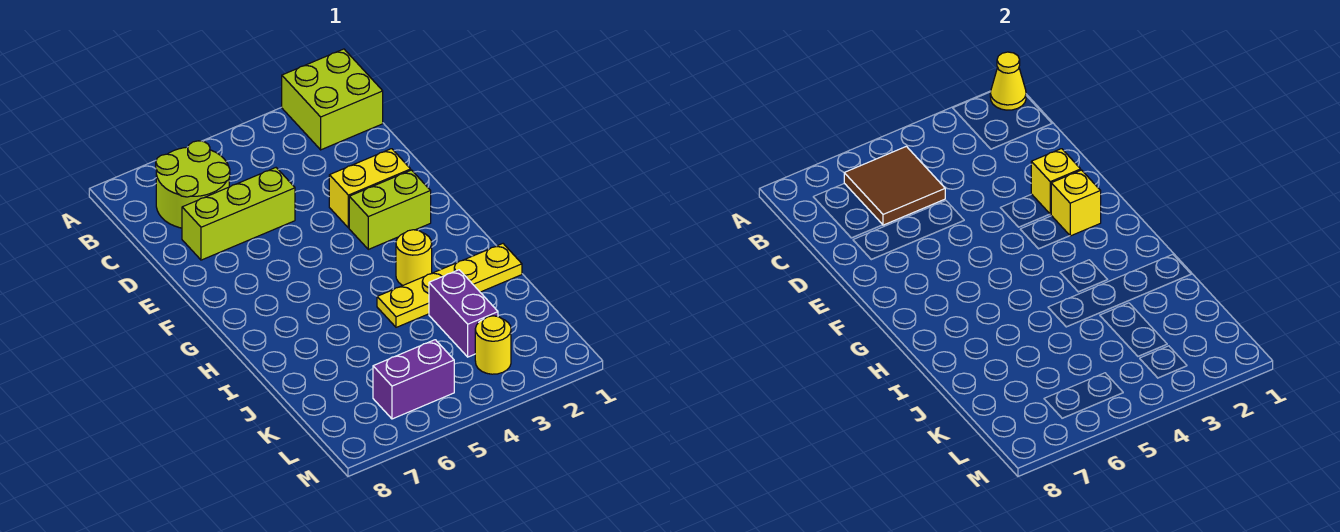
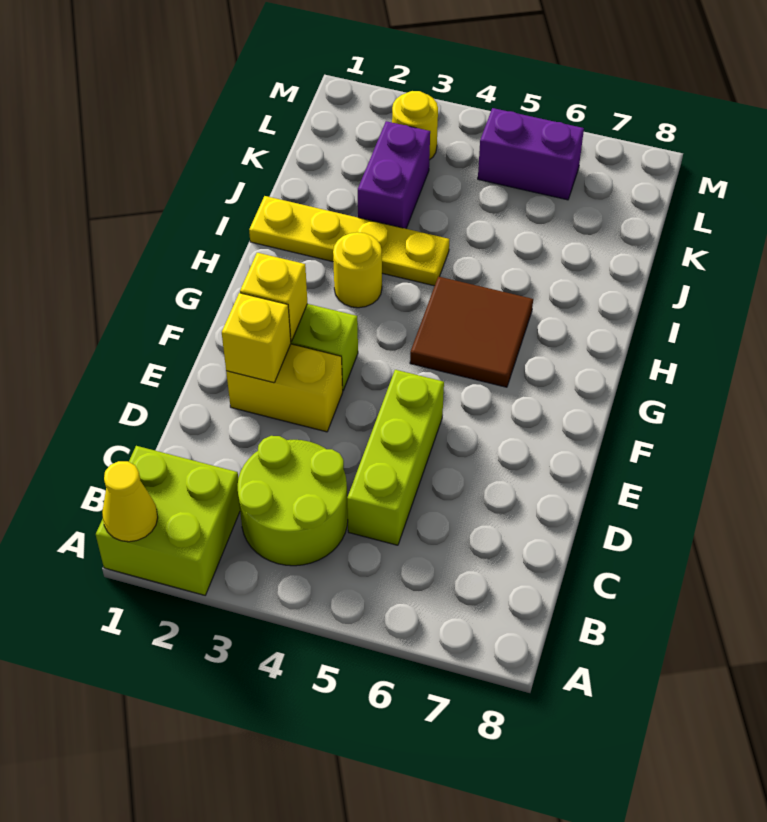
brown 2x2 tile [844,146,945,225] -> brown 2x2 tile moved to [410,276,533,387]
lime 2x2 round brick [156,141,230,228] -> lime 2x2 round brick moved to [238,436,348,566]
lime 1x3 brick [182,168,295,260] -> lime 1x3 brick turned to [347,370,444,545]

